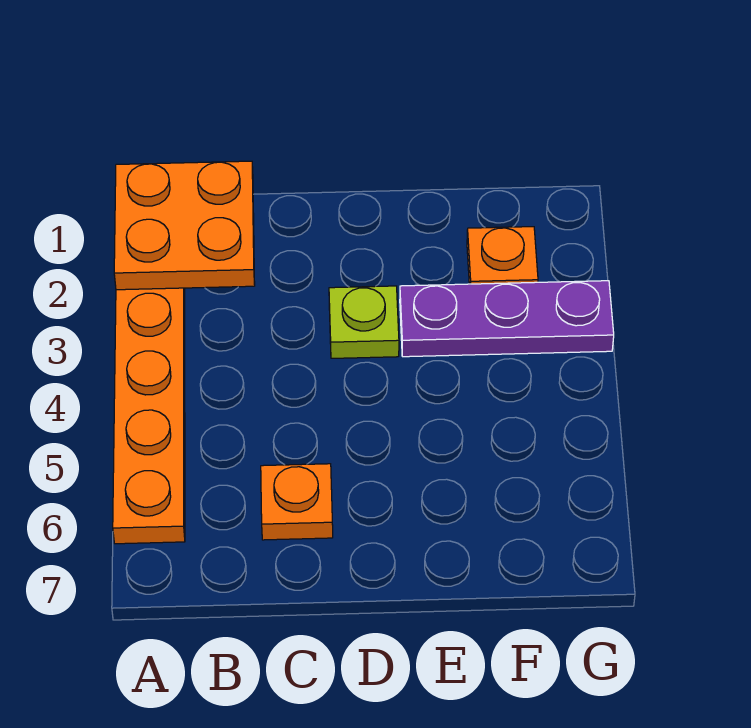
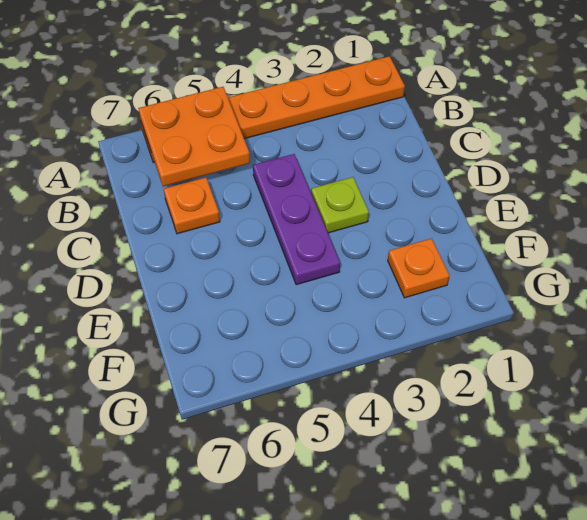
orange 2x2 plate [114,161,255,290] -> orange 2x2 plate moved to [138,87,250,186]
purple 1x3 plate [400,281,614,357] -> purple 1x3 plate moved to [253,154,340,285]

